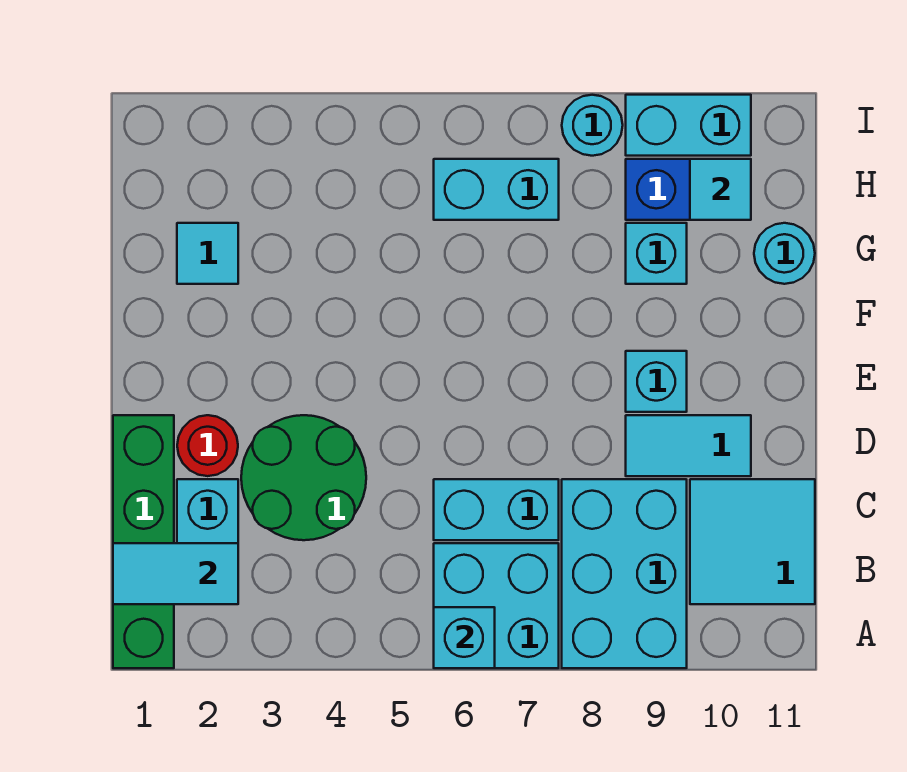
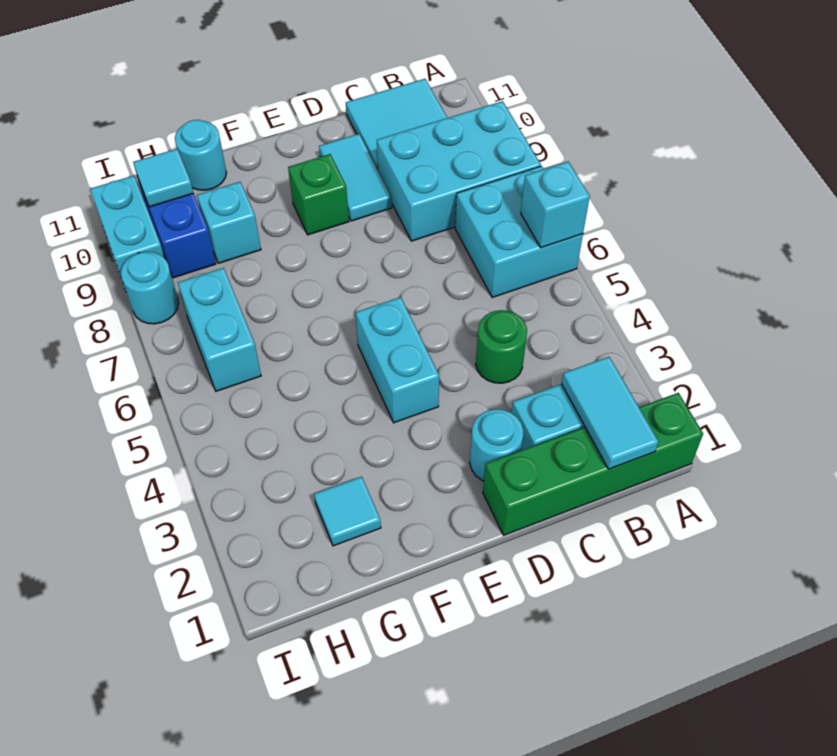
green 2x2 round brick [241,415,366,540] -> green 1x1 round brick [476,310,527,383]
cyan 1x2 brick [434,479,559,540] -> cyan 1x2 brick moved to [356,297,439,423]
red 1x1 round brick [177,415,238,476] -> cyan 1x1 round brick [470,409,523,481]
cyan 1x1 brick [626,351,687,412] -> green 1x1 brick [288,154,349,235]

